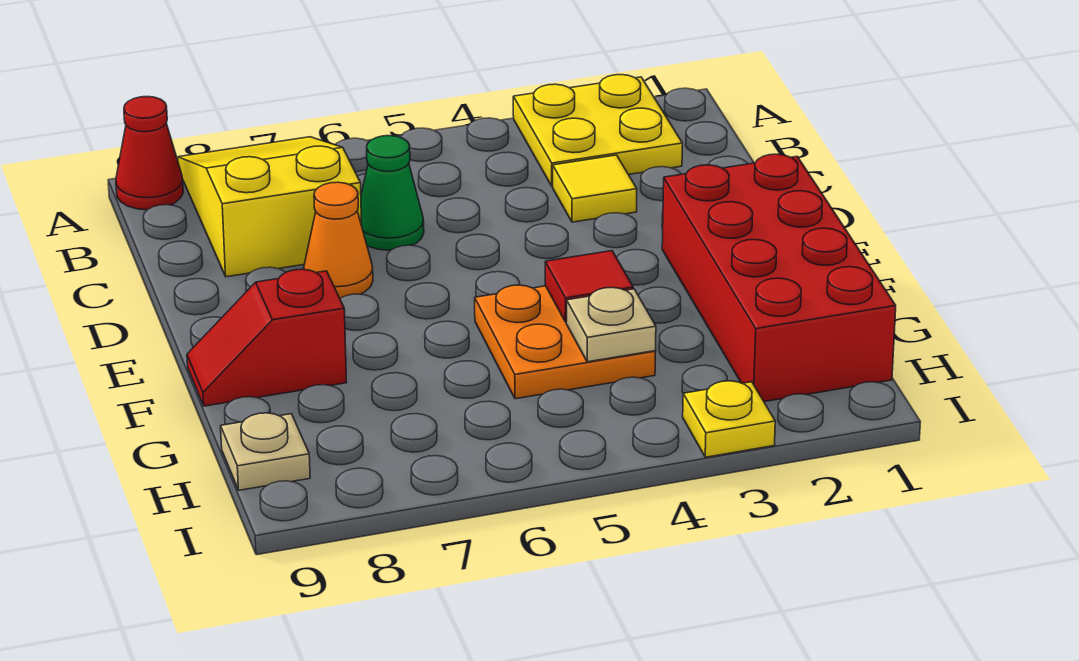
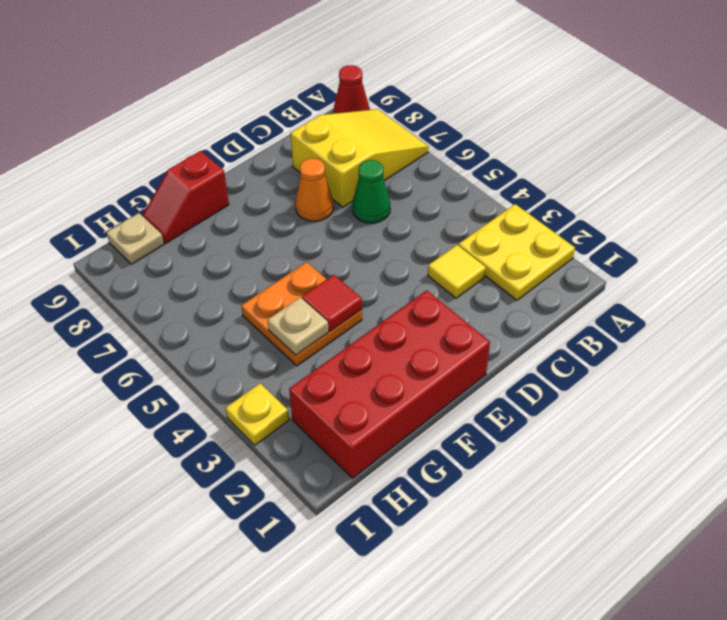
red 1x2 slope [187,269,347,406] -> red 1x2 slope turned to [142,151,229,244]

